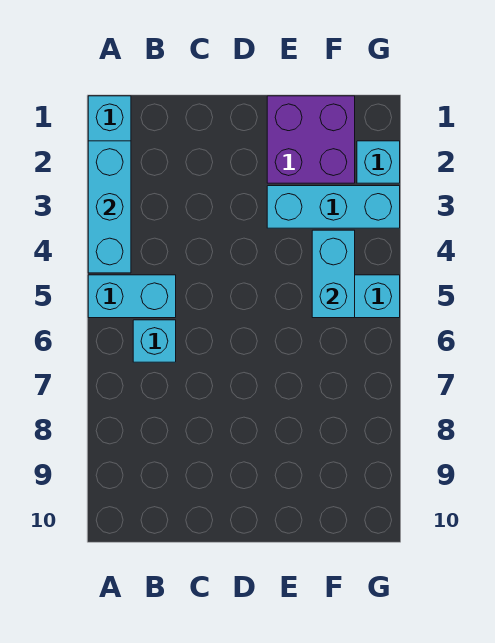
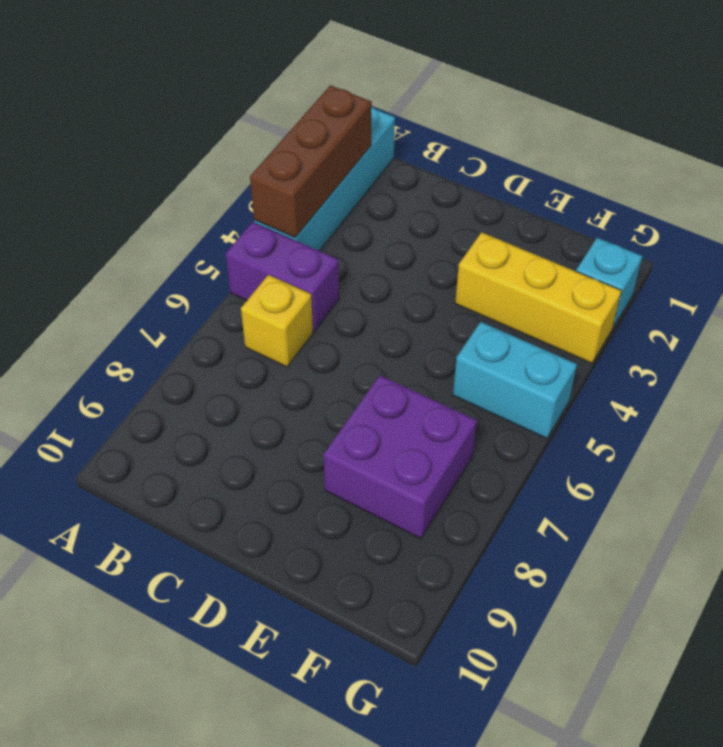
cyan 1x3 brick [88,141,131,273] -> brown 1x3 brick [250,85,372,237]
cyan 1x2 brick [88,275,176,318] -> purple 1x2 brick [226,222,339,331]
cyan 1x1 brick [133,320,176,362] -> yellow 1x1 brick [241,275,313,367]
purple 2x2 brick [267,96,355,183] -> purple 2x2 brick moved to [323,375,477,538]
cyan 1x3 brick [267,186,400,228] -> yellow 1x3 brick [455,232,621,363]
cyan 1x2 brick [312,230,355,318] -> none

